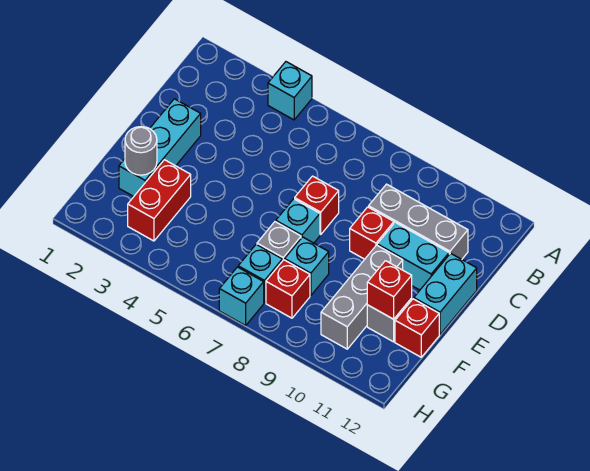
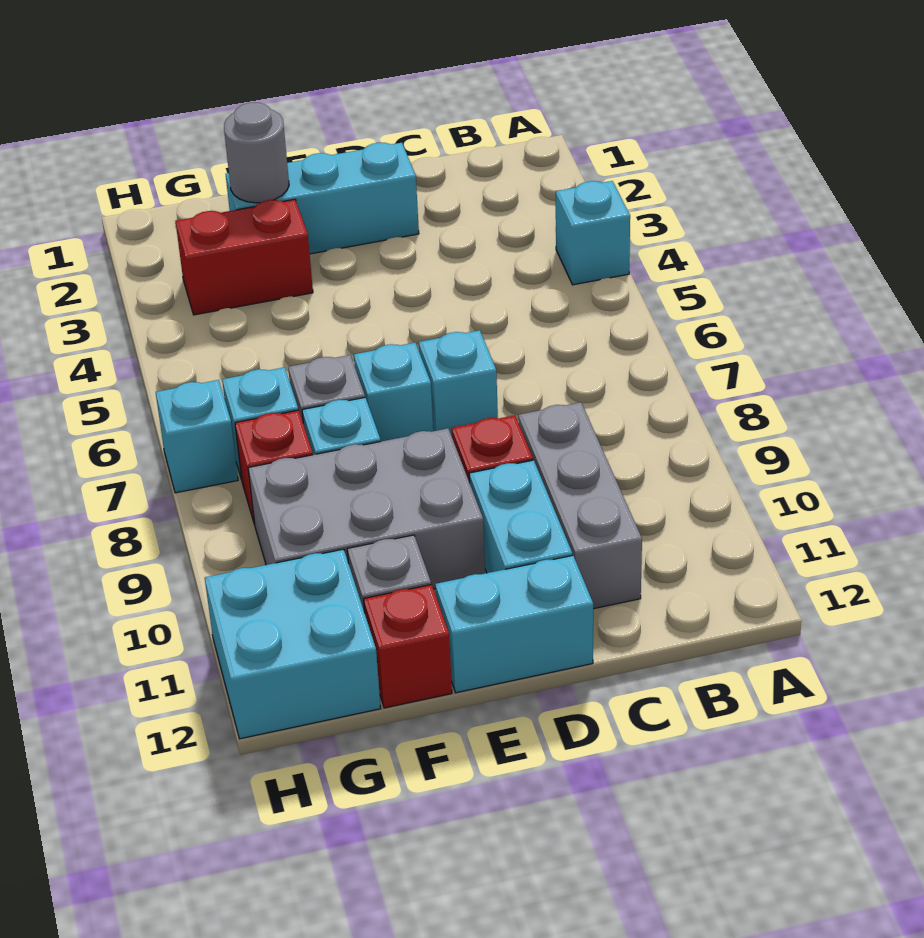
red 1x1 brick [295,176,339,234] -> cyan 1x1 brick [419,330,498,436]
grey 1x3 brick [321,245,403,349] -> grey 2x3 brick [248,428,485,589]
red 1x1 brick [367,261,412,319] -> none
none -> cyan 2x2 brick [205,549,381,739]

